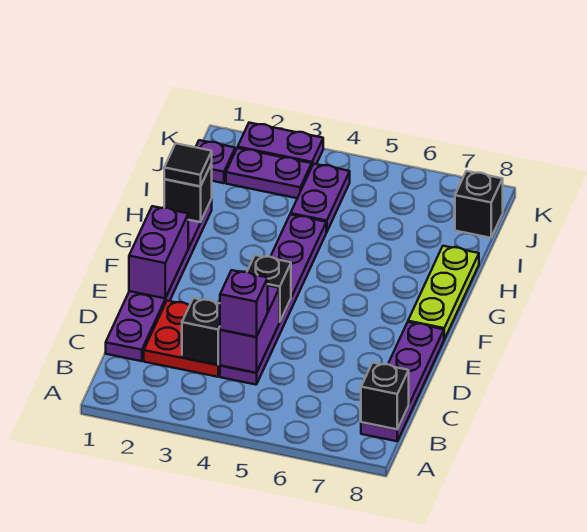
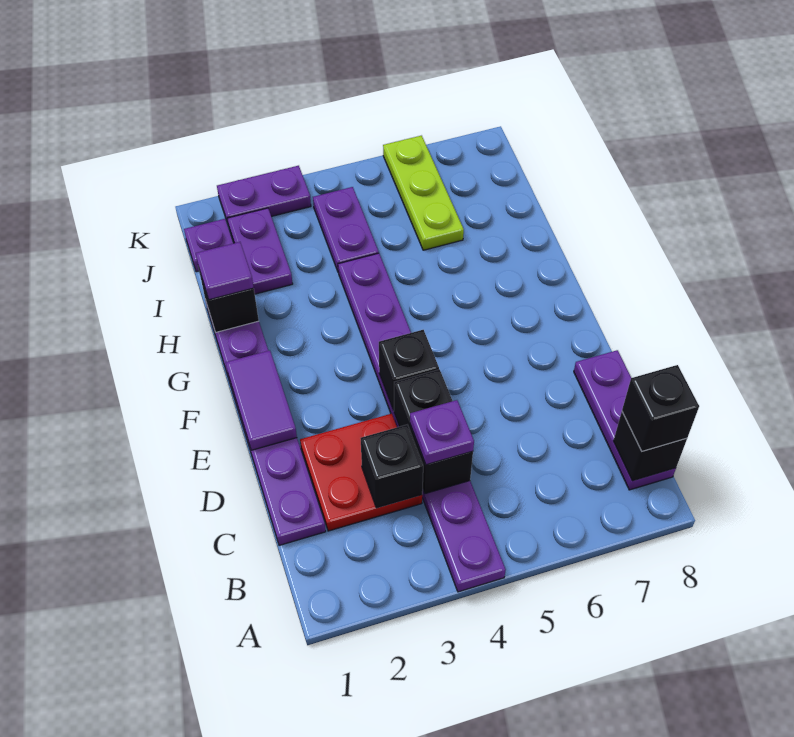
purple 1x4 plate [361,322,444,441] -> purple 1x3 plate [574,350,676,490]
purple 1x6 plate [220,214,326,385] -> purple 1x8 plate [338,253,506,592]
purple 1x2 brick [220,286,279,373] -> black 1x2 brick [394,369,473,494]
purple 1x1 brick [220,270,268,337] -> purple 1x1 plate [410,400,474,465]
purple 1x2 brick [129,206,188,298] -> purple 1x2 tile [226,350,297,450]
lime 1x3 plate [408,246,479,339] -> lime 1x3 plate moved to [383,136,464,250]
black 1x1 tile [164,144,212,186] -> purple 1x1 tile [196,242,254,300]
purple 1x2 plate [226,148,312,198] -> purple 1x2 plate turned to [227,208,293,294]
black 1x1 brick [455,171,503,238] -> black 1x1 brick moved to [622,365,699,451]

